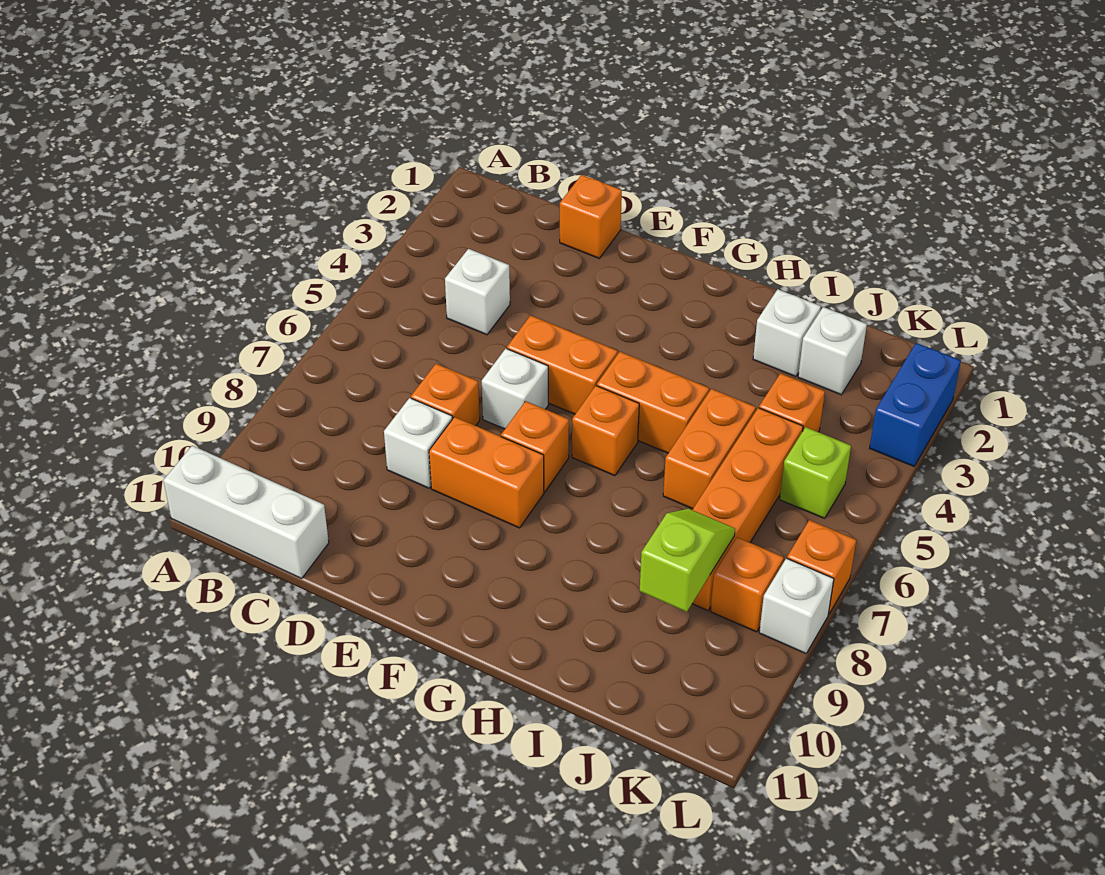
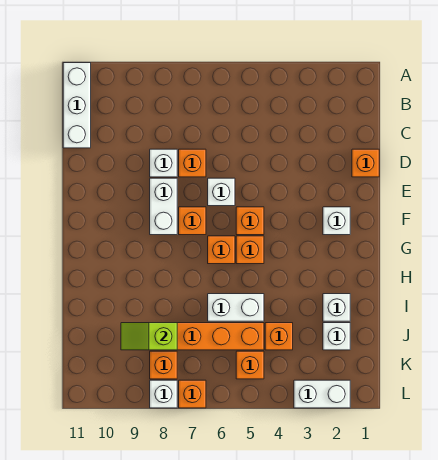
white 1x1 brick [445,249,510,335] -> white 1x1 brick moved to [323,207,350,235]
orange 1x2 brick [507,315,618,414] -> orange 1x1 brick [236,207,264,235]
orange 1x2 brick [429,417,544,528] -> white 1x2 brick [150,178,177,235]
orange 1x2 brick [597,352,709,453] -> orange 1x1 brick [236,236,264,264]
orange 1x2 brick [663,389,756,509] -> white 1x2 brick [208,294,264,321]
lime 1x2 slope [640,509,735,612] -> lime 1x2 slope turned to [121,323,177,350]
lime 1x1 brick [780,427,851,518] -> orange 1x1 brick [236,351,264,379]
blue 1x2 brick [870,343,961,466] -> white 1x2 brick [294,380,350,408]

